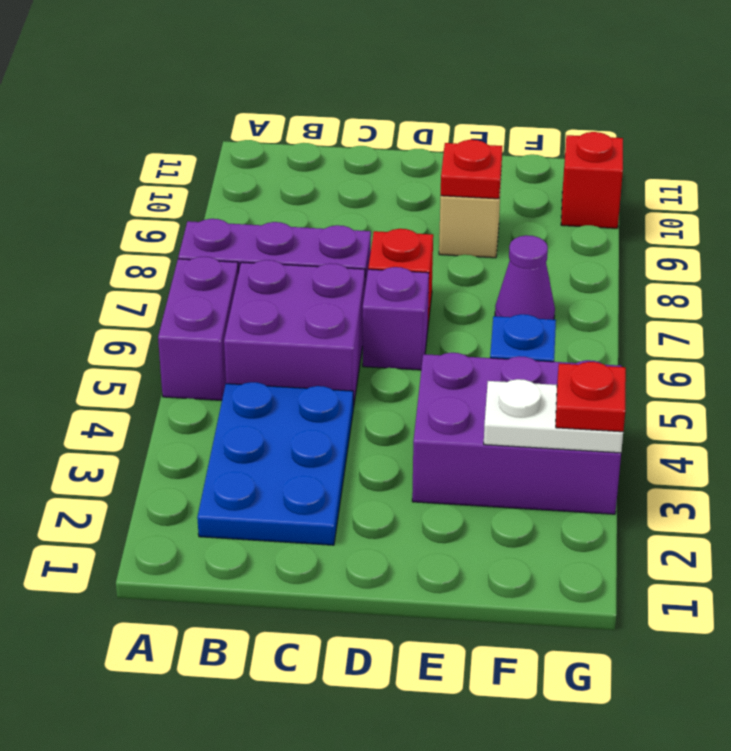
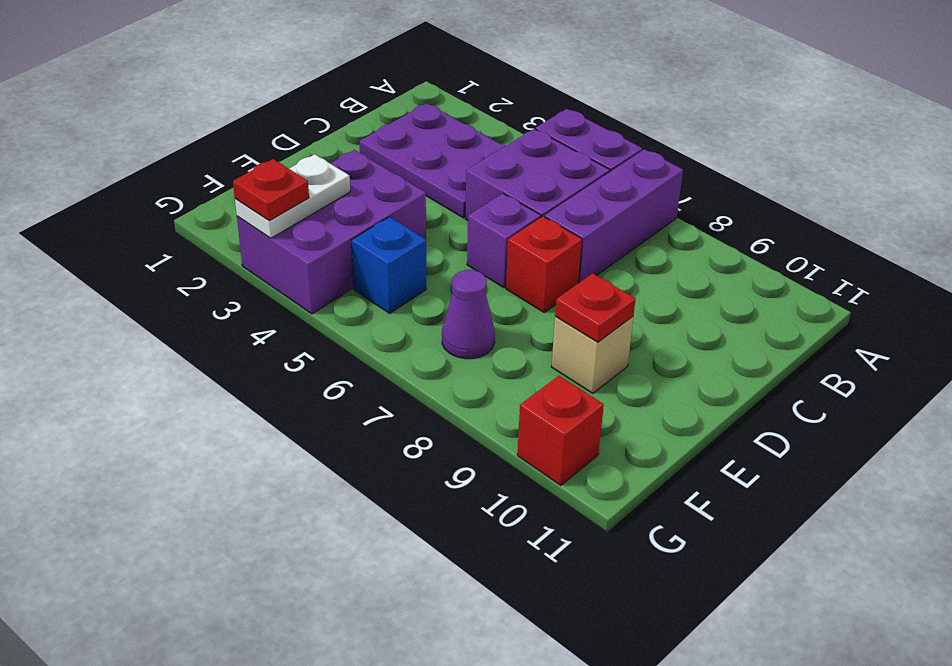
blue 2x3 plate [197,382,353,545] -> purple 2x3 plate [359,103,506,218]

